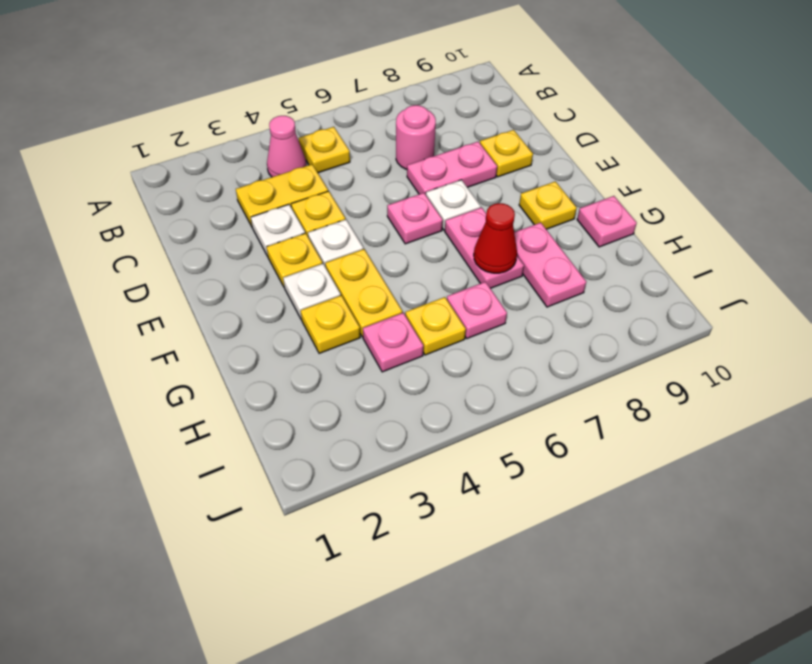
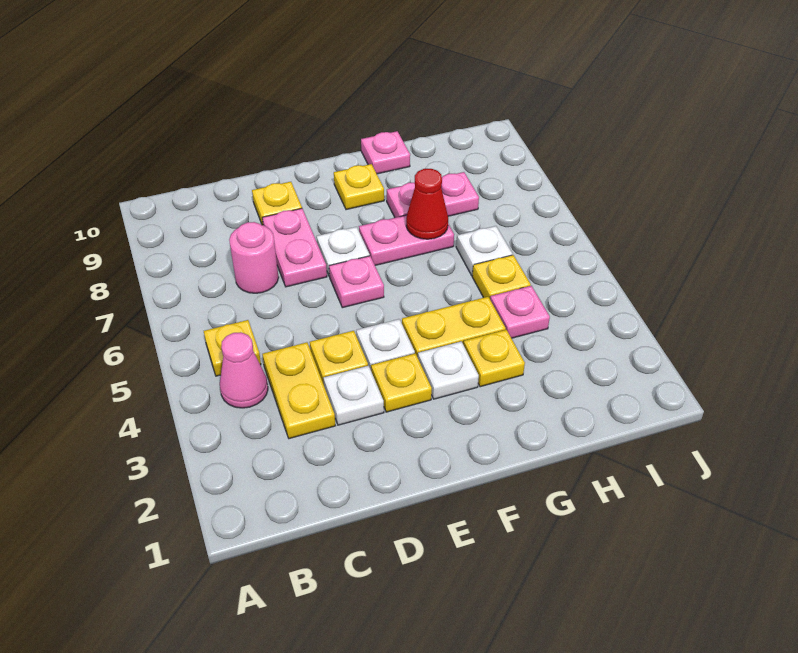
pink 1x1 plate [447,282,507,339] -> white 1x1 plate [456,226,512,276]

